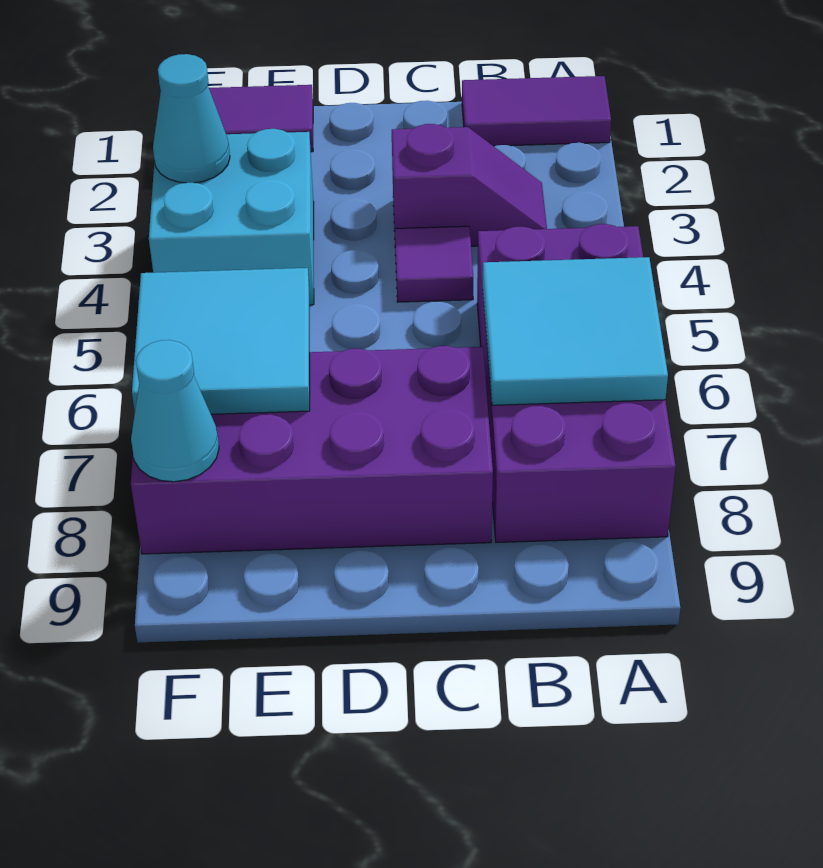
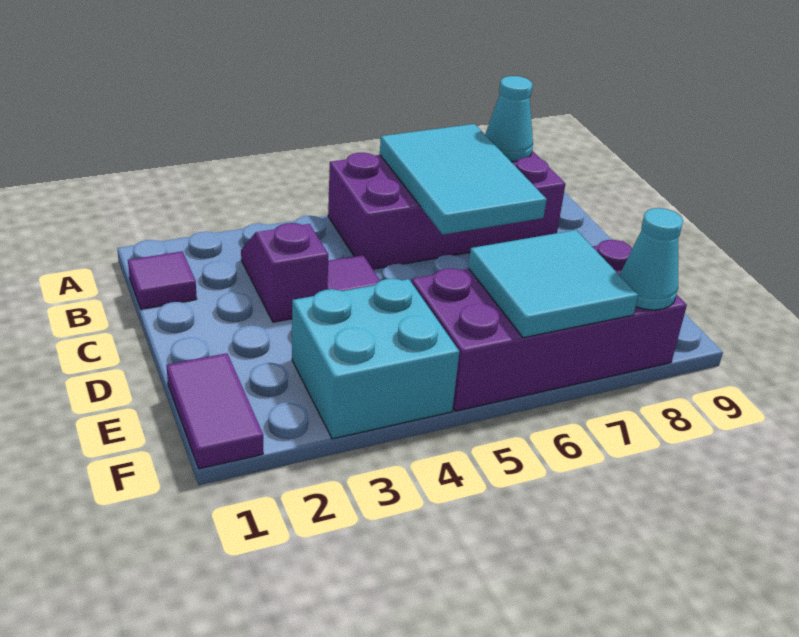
purple 1x2 tile [462,76,611,146] -> purple 1x1 tile [128,251,197,309]
cyan 2x2 tile [483,257,668,405] -> cyan 2x3 tile [380,124,547,235]
purple 2x4 brick [131,346,493,554] -> purple 2x4 brick turned to [411,240,687,411]
cyan 1x1 cone [153,54,230,183] -> cyan 1x1 cone moved to [485,76,533,162]

